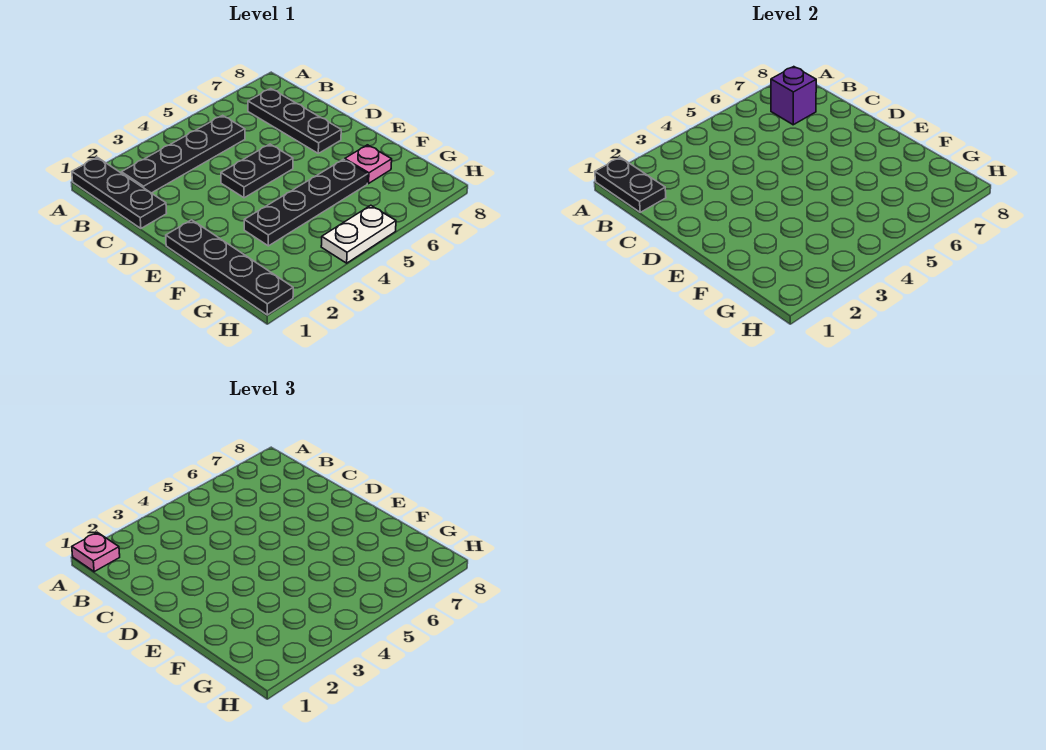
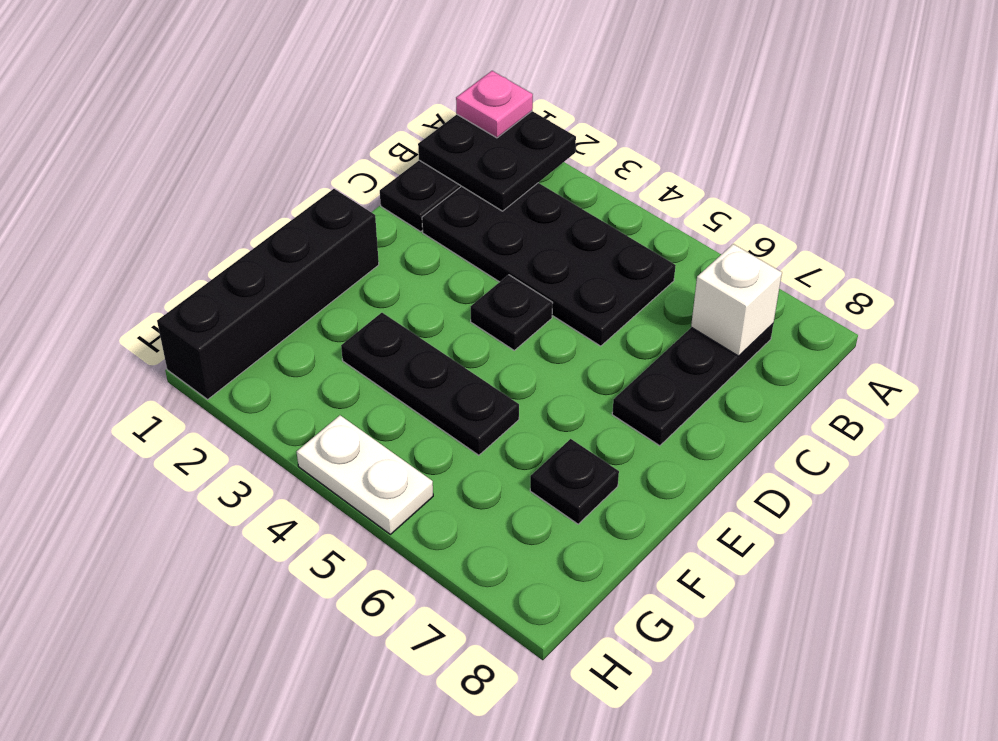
black 1x2 plate [595,157,666,212] -> black 2x2 plate [418,111,576,211]
black 1x4 plate [121,115,245,193] -> black 2x4 plate [422,183,676,346]
purple 1x1 brick [771,67,816,125] -> white 1x1 brick [691,244,782,356]
black 1x2 plate [221,144,293,198] -> black 1x1 plate [471,275,552,350]
black 1x4 plate [166,220,293,315] -> black 1x4 brick [157,189,379,399]
black 1x4 plate [244,159,368,246] -> black 1x3 plate [341,313,519,455]
pink 1x1 plate [345,145,392,183] -> black 1x1 plate [530,439,619,524]

